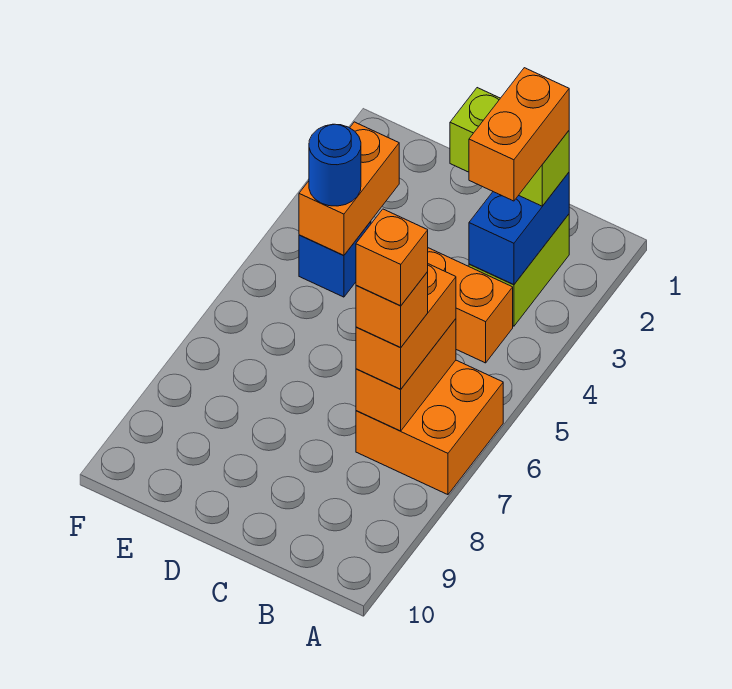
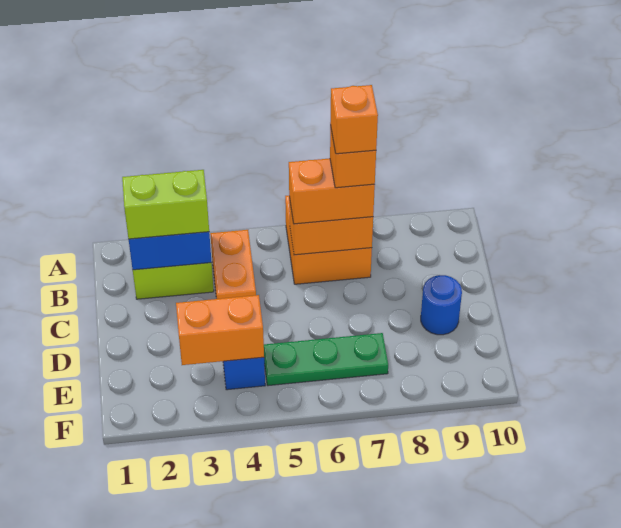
lime 1x2 brick [450,88,569,206] -> lime 1x2 brick turned to [122,170,209,239]
orange 1x2 brick [469,68,569,201] -> none
blue 1x1 round brick [309,124,361,206] -> blue 1x1 round brick moved to [421,275,462,335]
none -> green 1x3 plate [264,333,388,386]

